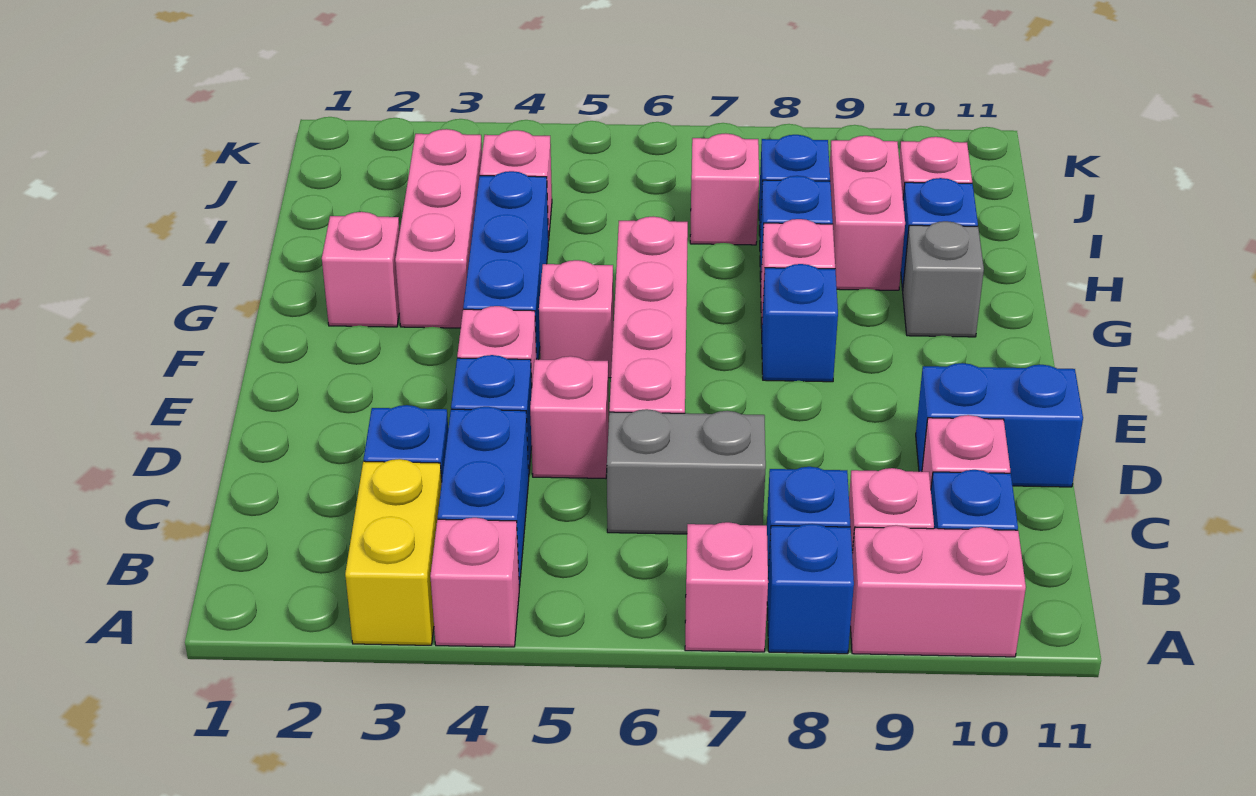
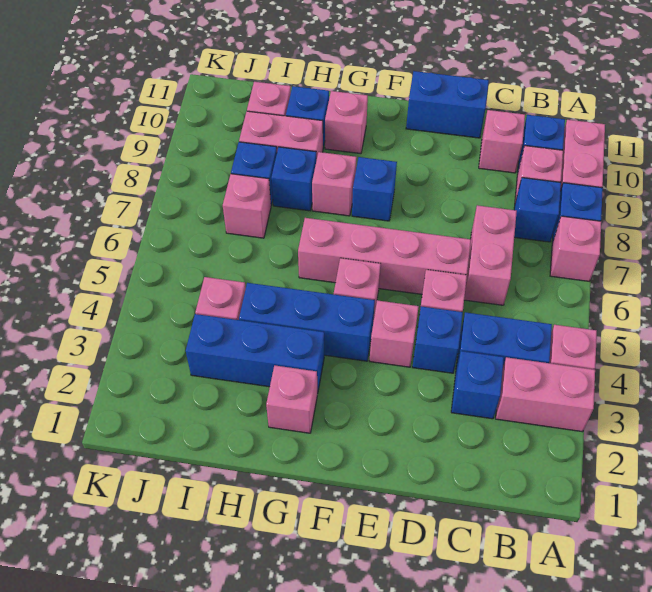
yellow 1x2 brick [345,459,442,645] -> pink 1x2 brick [496,357,595,432]
grey 1x2 brick [607,409,766,534] -> pink 1x2 brick [464,205,517,305]
blue 1x2 brick [916,363,1083,487] -> blue 1x2 brick turned to [406,71,489,138]
pink 1x3 brick [395,129,482,328] -> blue 1x3 brick [186,314,324,393]
grey 1x1 brick [903,221,984,337] -> pink 1x1 brick [325,91,368,154]

